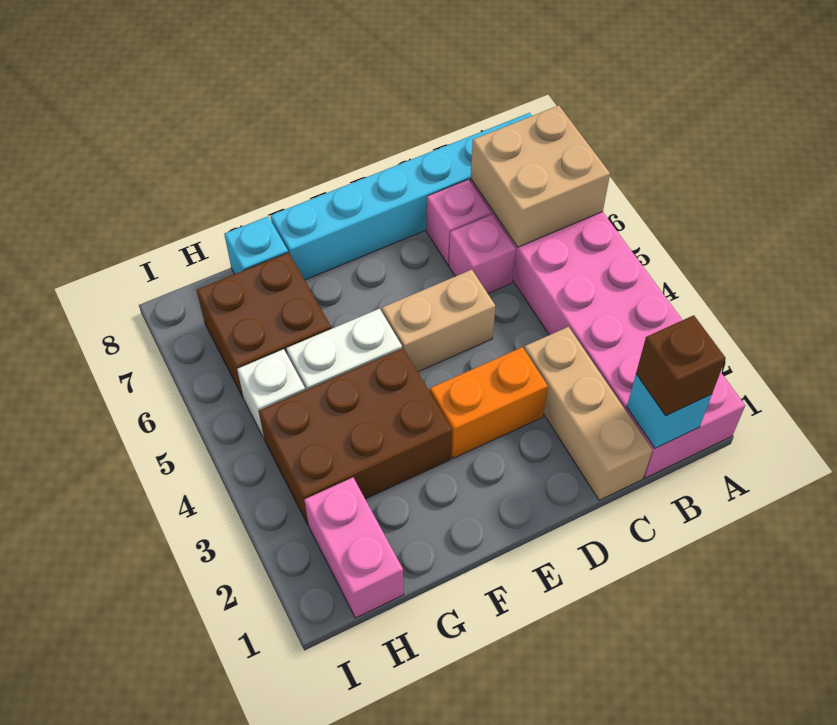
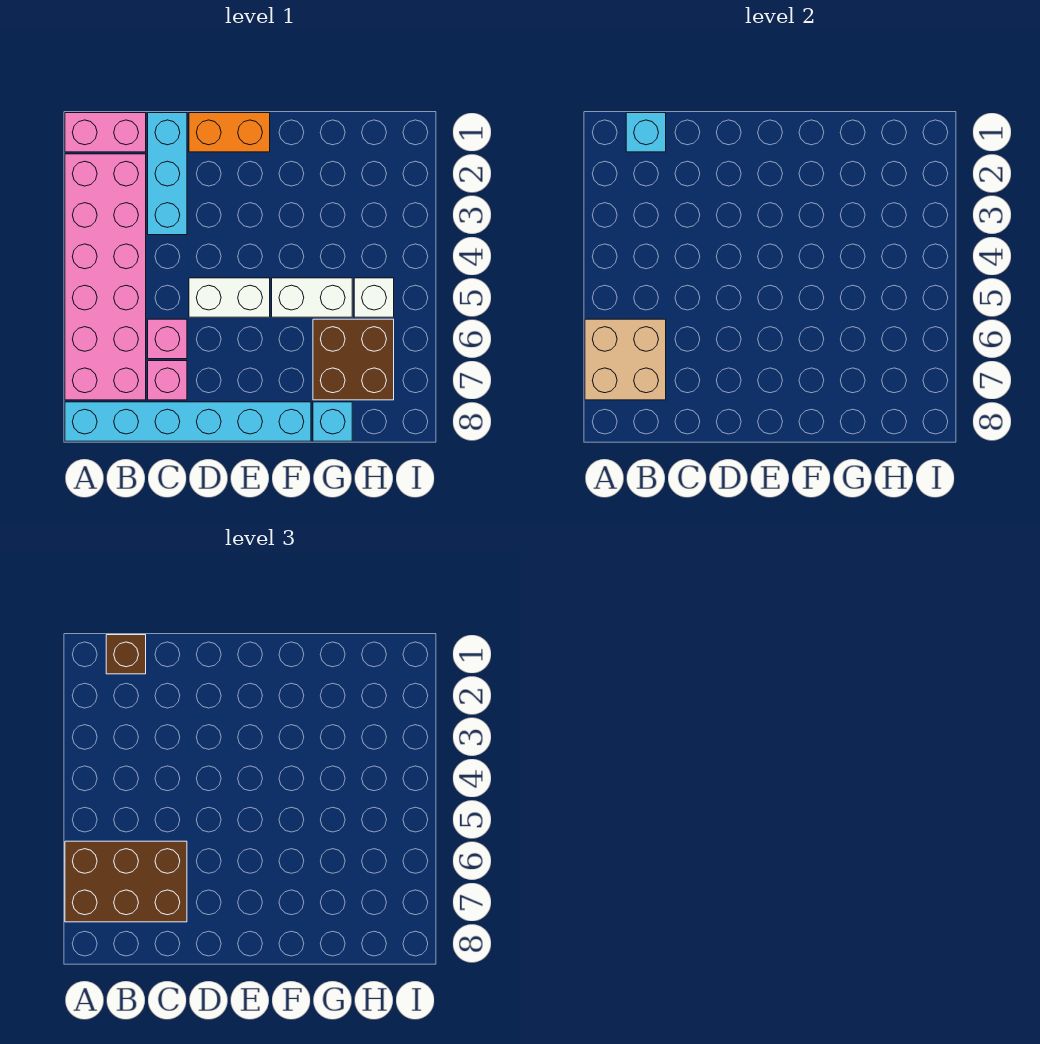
tan 1x3 brick [524,327,652,500] -> cyan 1x3 brick [148,113,187,235]
orange 1x2 brick [430,347,548,458] -> orange 1x2 brick moved to [189,113,270,152]
tan 1x2 brick [382,270,495,372] -> white 1x2 brick [189,278,270,317]
brown 2x3 brick [259,348,452,525] -> brown 2x3 brick moved to [65,841,187,922]
pink 1x2 brick [304,478,404,618] -> none

